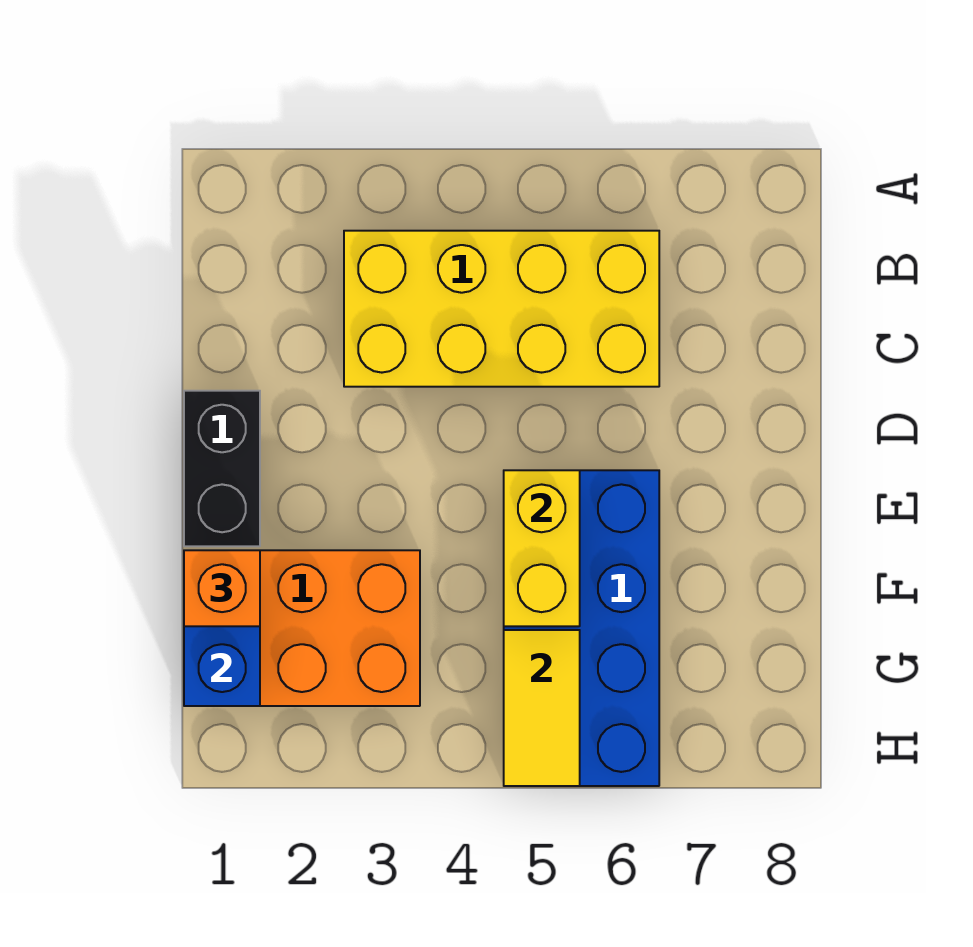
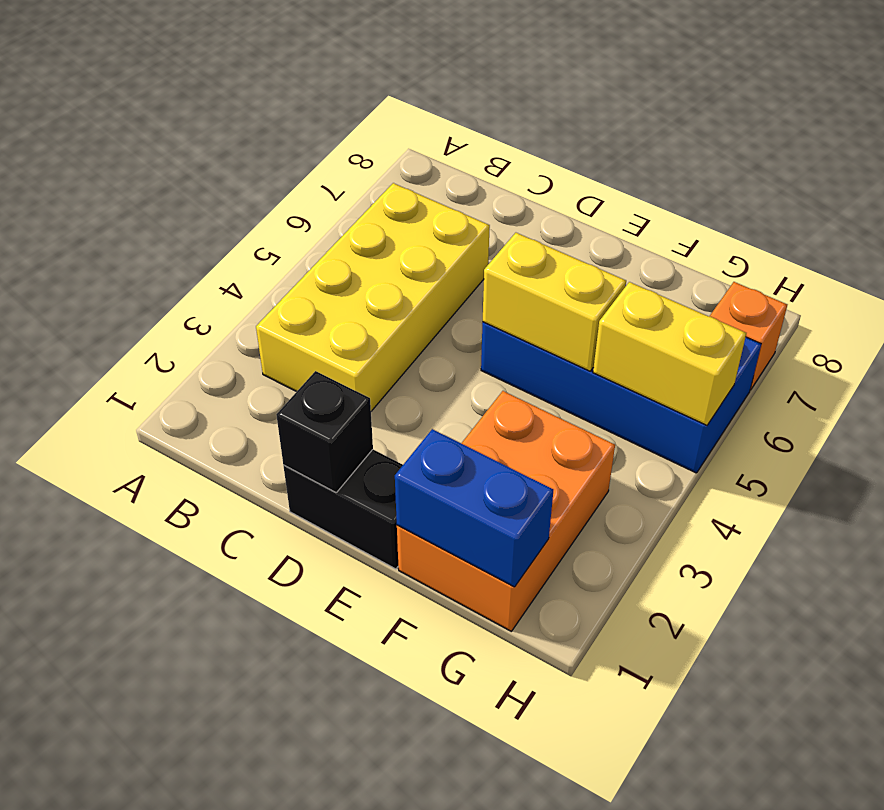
none -> black 1x1 brick [276,371,373,492]
orange 1x1 brick [184,550,260,626] -> orange 1x1 brick moved to [709,282,787,390]
yellow 1x2 tile [504,630,580,786] -> yellow 1x2 brick [593,282,746,425]

